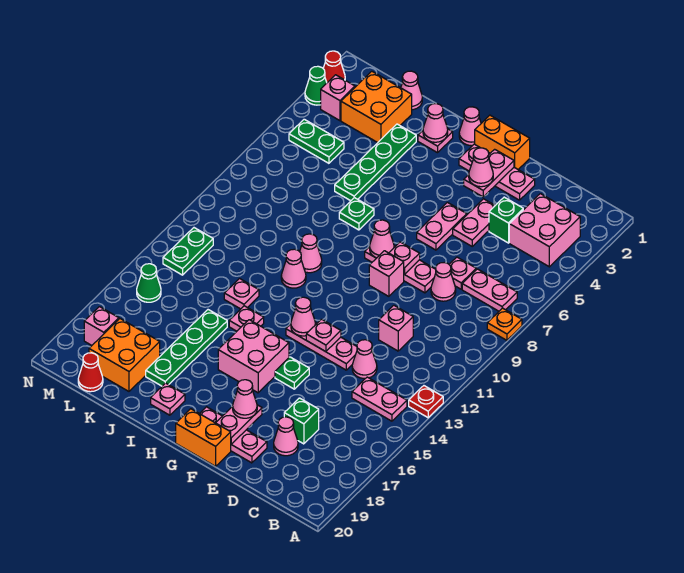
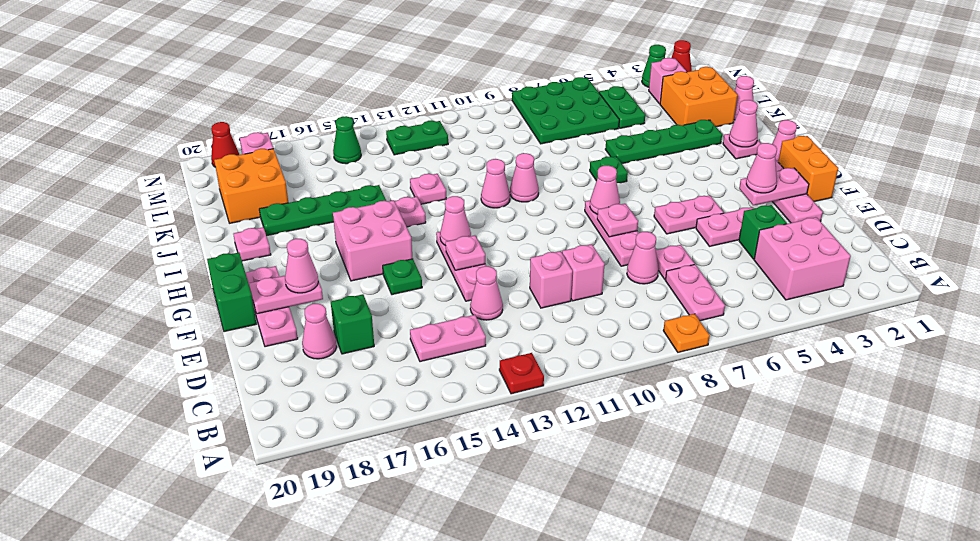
pink 1x2 plate [352,377,407,421] -> pink 1x2 plate turned to [410,315,486,362]
pink 1x1 brick [369,251,404,296] -> pink 1x1 brick moved to [562,244,605,301]
orange 1x2 brick [176,409,231,466] -> green 1x2 brick [207,253,256,332]
none -> green 3x3 plate [512,77,619,144]
red 1x1 cone [78,353,103,392] -> red 1x1 cone moved to [211,122,239,167]

